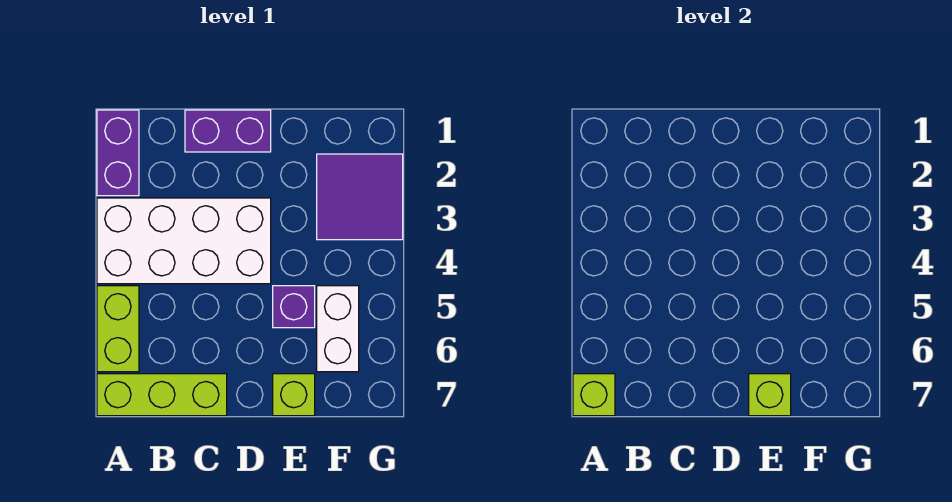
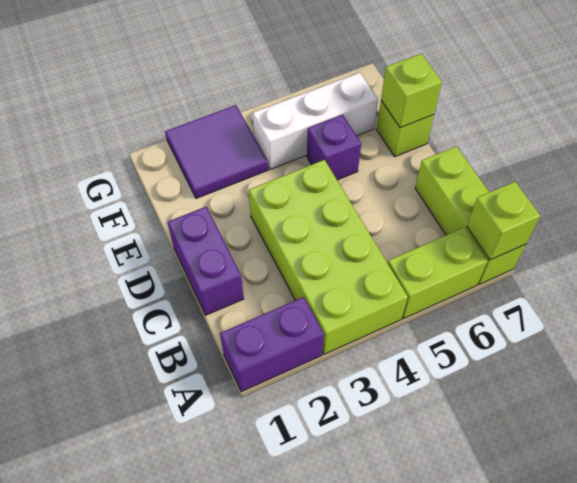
white 2x4 brick [97,198,271,284] -> lime 2x4 brick [249,160,408,354]
white 1x2 brick [317,286,359,372] -> white 1x3 brick [253,73,378,169]

